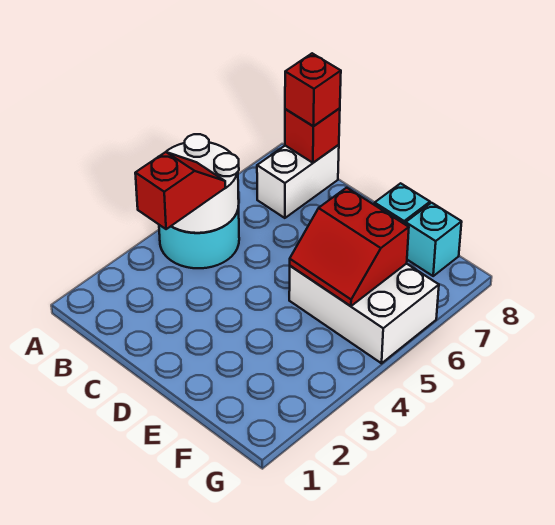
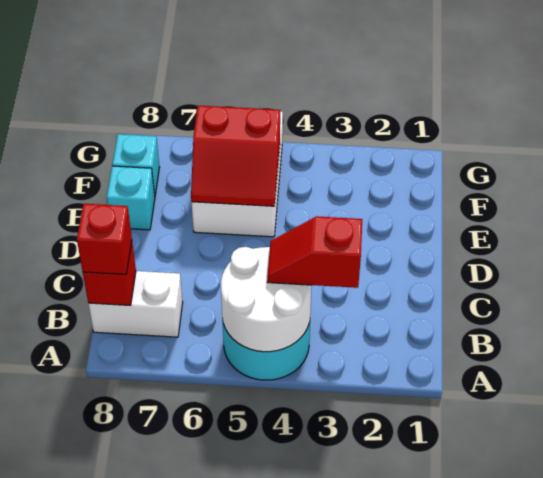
red 2x2 slope [290,188,409,306] -> red 2x2 slope turned to [191,106,280,206]

